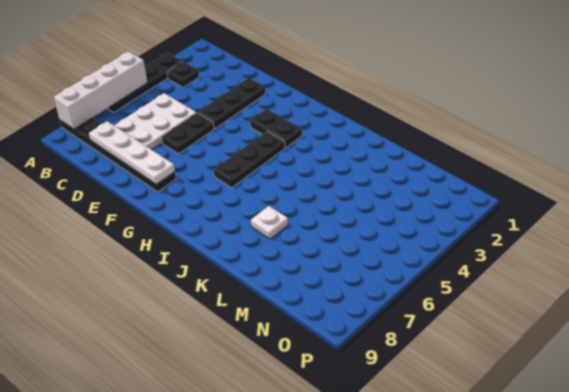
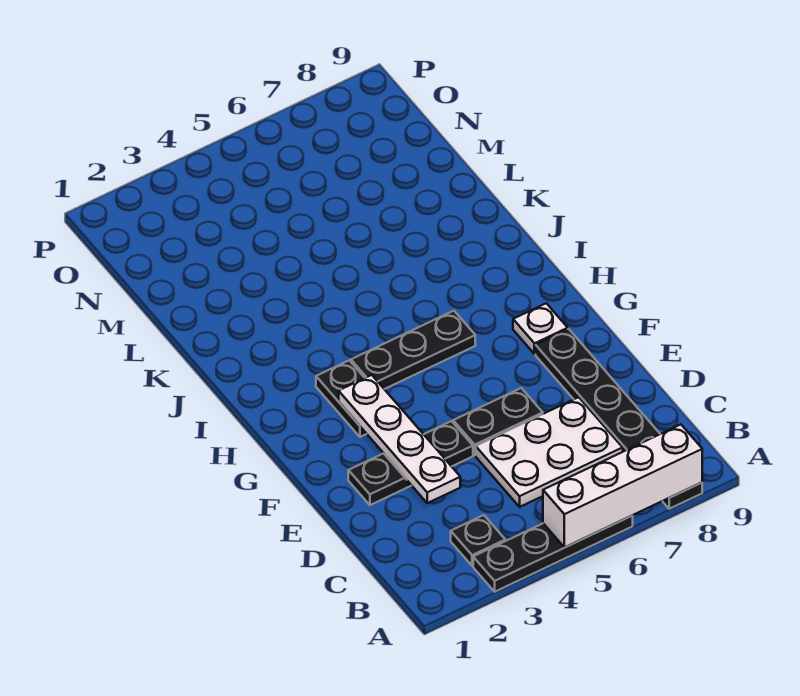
white 1x4 plate [89,121,175,184] -> white 1x4 plate moved to [339,375,460,503]
white 1x1 plate [251,206,288,239] -> white 1x1 plate moved to [513,303,568,354]

